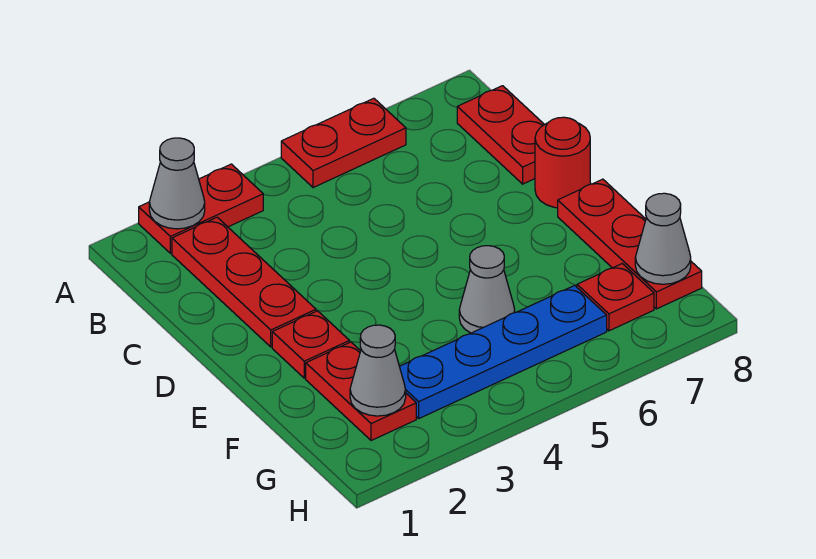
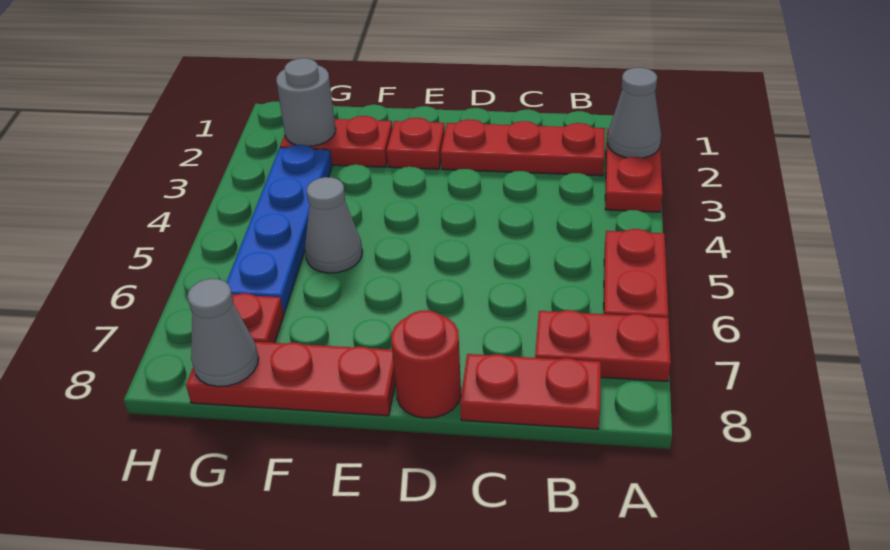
none -> red 1x2 plate [535,310,671,381]
grey 1x1 cone [350,325,406,416] -> grey 1x1 round brick [276,58,336,146]

